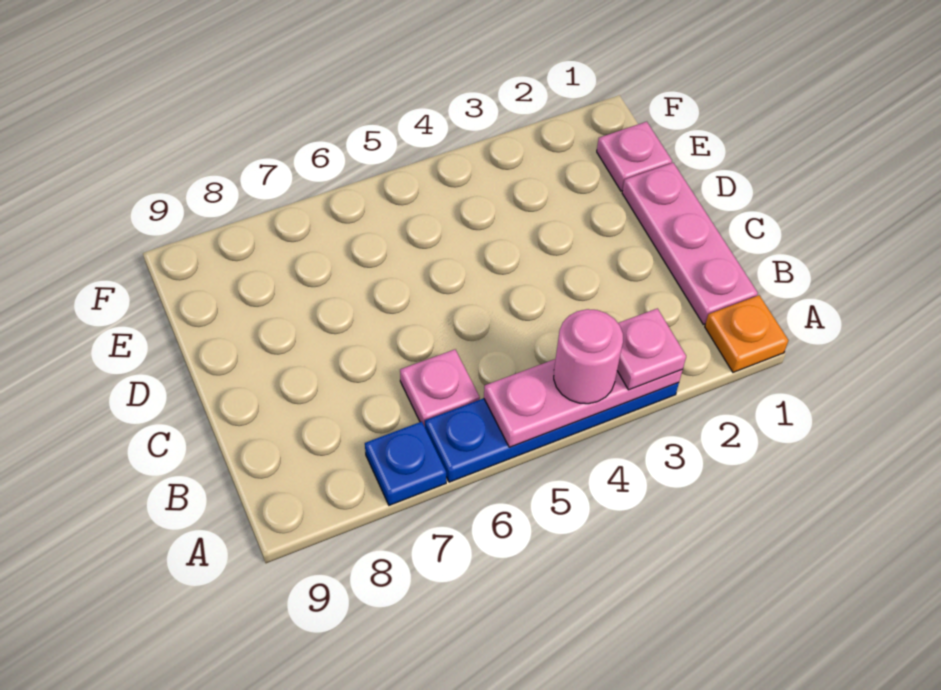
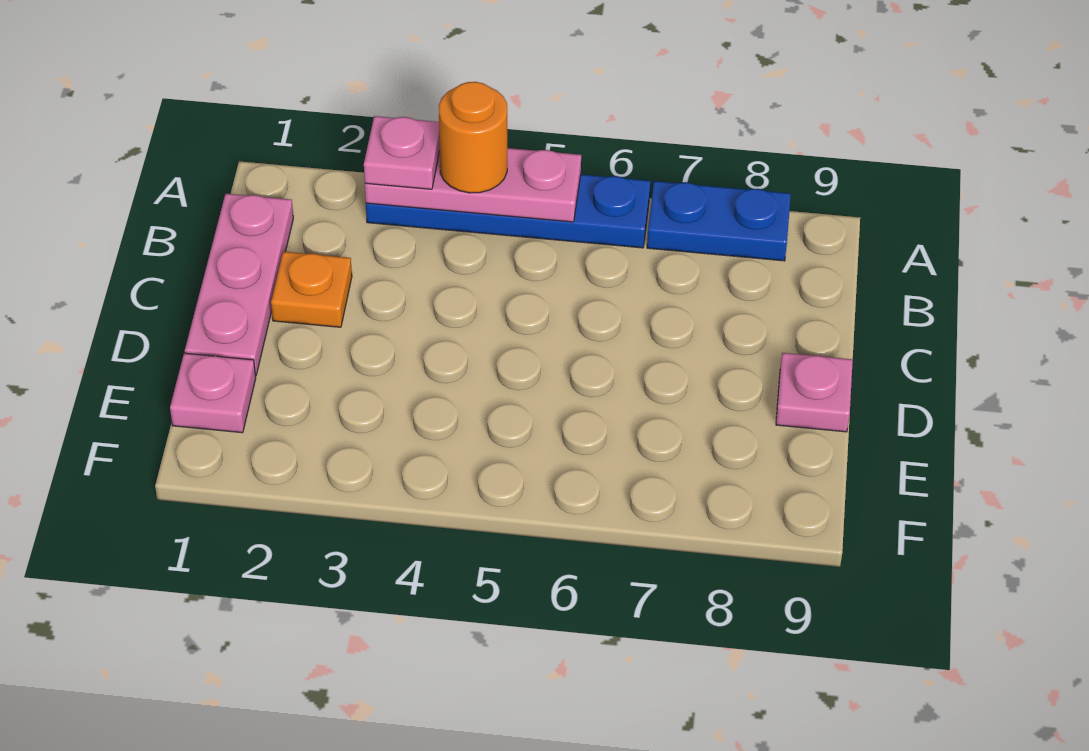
orange 1x1 plate [705,295,789,372] -> orange 1x1 plate moved to [271,252,352,327]
pink 1x1 round brick [554,309,623,404] -> orange 1x1 round brick [439,82,507,193]
blue 1x1 plate [365,422,446,505] -> blue 1x2 plate [647,181,791,261]
pink 1x1 plate [400,349,480,427] -> pink 1x1 plate moved to [776,353,853,432]

